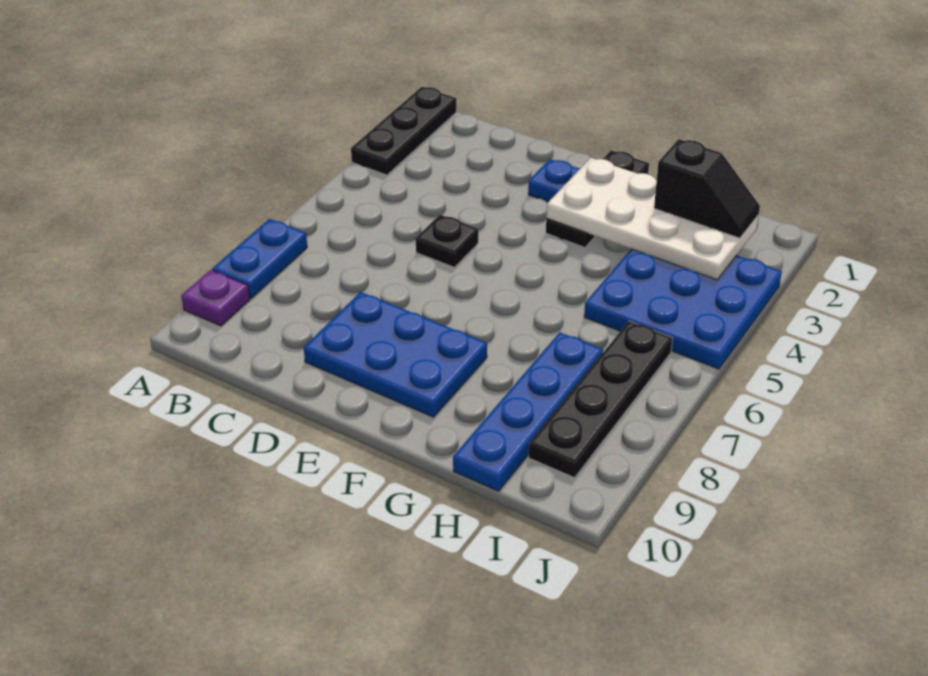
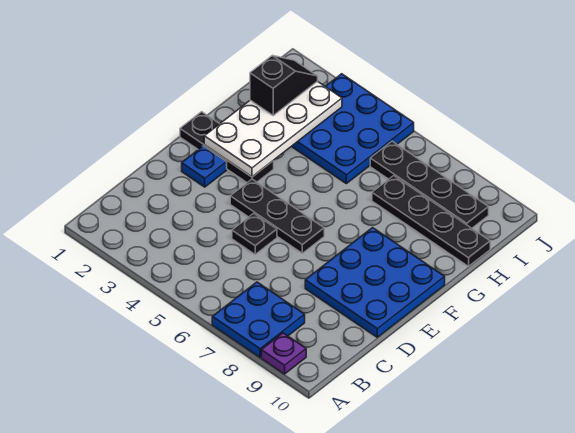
black 1x3 plate [351,87,456,175] -> black 1x3 plate moved to [230,179,324,253]
blue 1x2 plate [212,219,307,298] -> blue 2x2 plate [212,282,305,357]
blue 2x3 plate [304,292,487,417] -> blue 3x3 plate [305,228,445,337]
blue 1x4 plate [453,332,603,491] -> black 1x4 plate [372,176,490,266]

